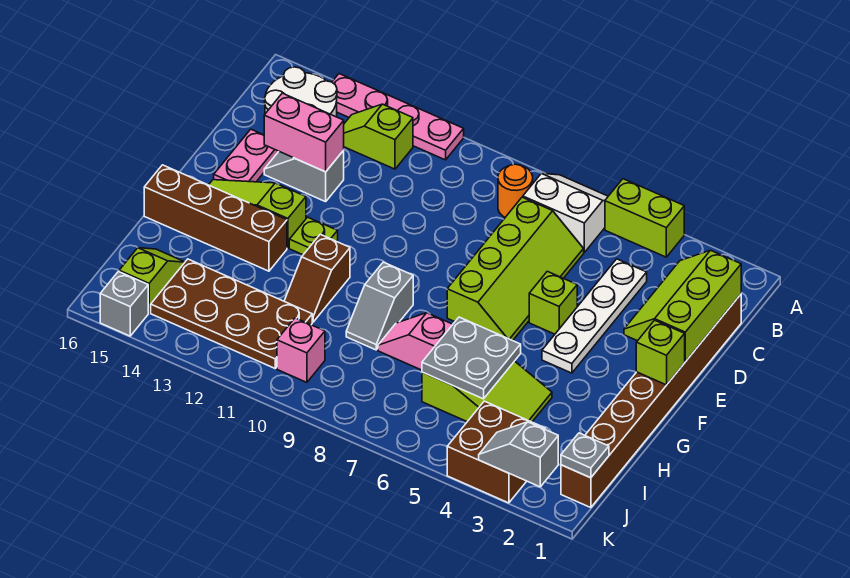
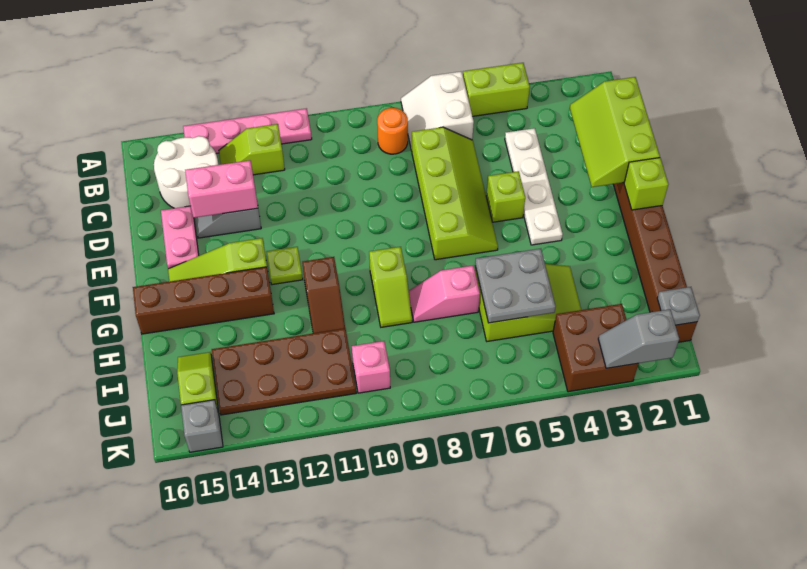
white 2x2 slope [523,173,608,252] -> white 2x2 slope turned to [401,72,474,151]
grey 1x2 slope [346,262,413,350] -> lime 1x2 slope [369,247,412,327]

